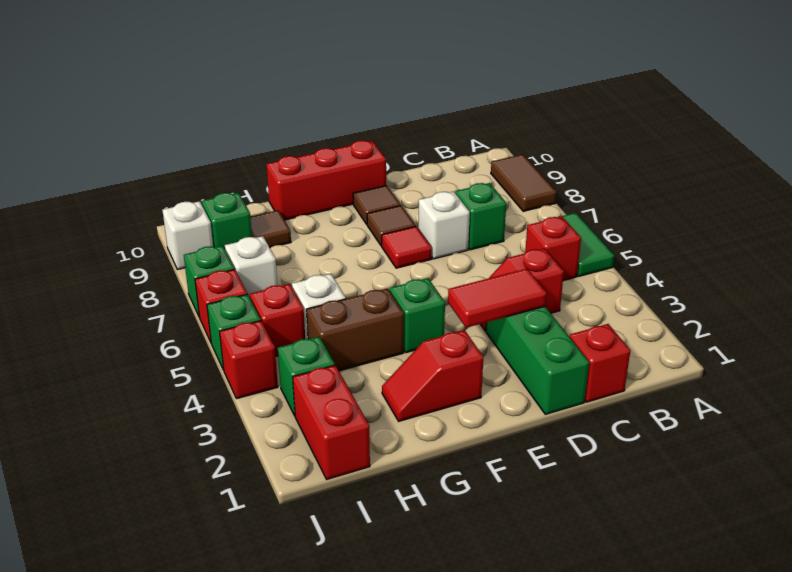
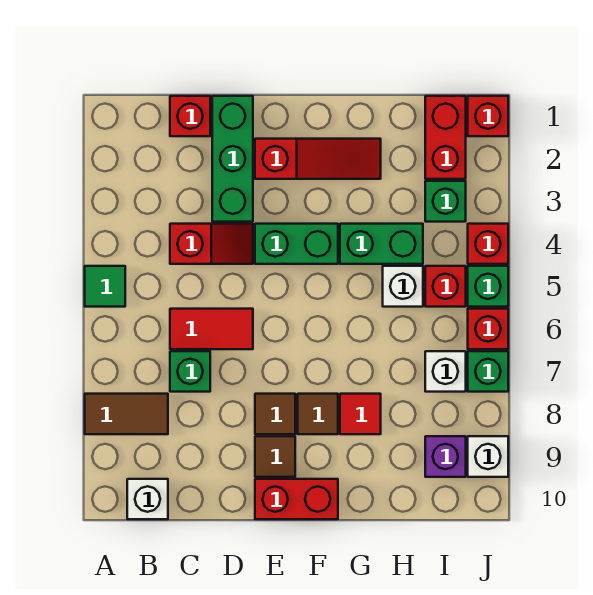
green 1x2 tile [560,213,614,276] -> green 1x1 tile [85,266,125,307]
brown 1x2 tile [491,154,557,211] -> brown 1x2 tile turned to [85,394,168,434]
red 1x1 brick [525,217,581,281] -> red 1x1 brick moved to [468,96,508,136]
red 1x2 tile [448,269,547,328] -> red 1x2 tile moved to [170,309,253,349]
white 1x1 brick [418,192,470,259] -> white 1x1 brick moved to [127,479,168,519]
red 1x1 tile [382,226,432,268] -> red 1x1 tile moved to [340,394,381,434]
red 1x3 brick [266,140,386,220] -> red 1x2 brick [255,479,338,519]
red 1x2 slope [382,330,483,421] -> red 1x3 slope [255,139,381,179]
green 1x1 brick [390,278,445,353] -> green 1x2 brick [255,224,338,264]
brown 1x2 brick [306,288,404,371] -> green 1x2 brick [340,224,423,264]
brown 1x1 tile [250,210,291,248] -> brown 1x1 tile moved to [298,394,338,434]
green 1x1 brick [202,193,252,249] -> purple 1x1 brick [425,436,466,477]

